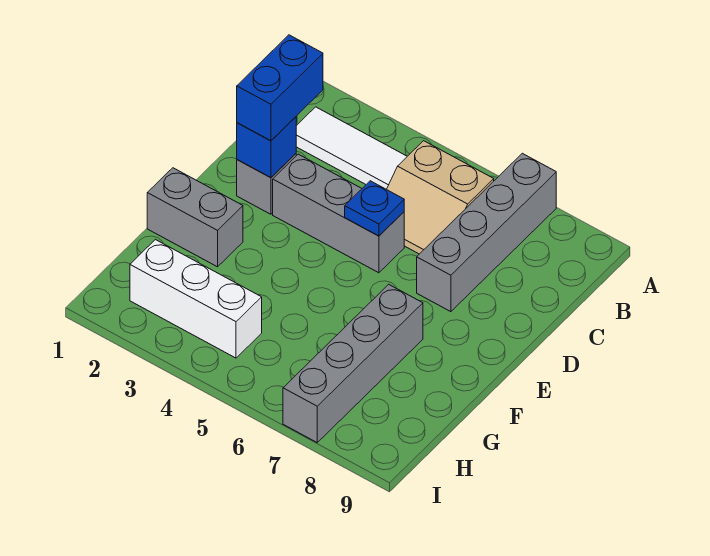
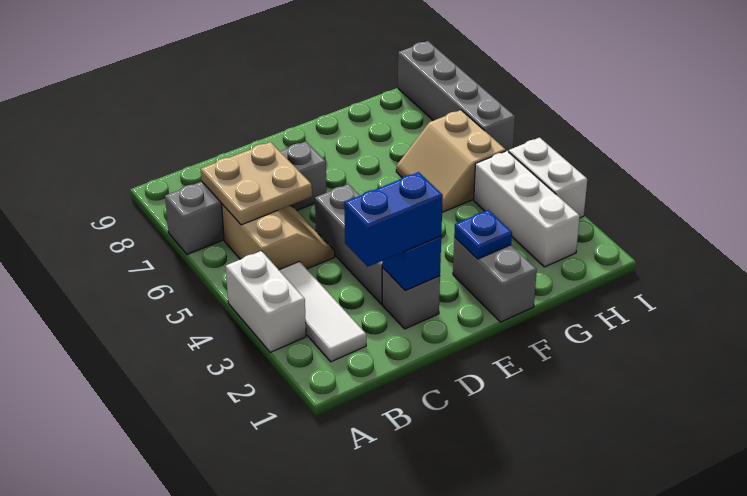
none -> white 1x2 brick [226,251,306,352]
none -> tan 2x2 plate [201,142,312,225]
blue 1x1 plate [345,181,404,236] -> blue 1x1 plate moved to [454,210,512,259]
grey 1x4 brick [283,284,423,442] -> grey 1x4 brick turned to [398,41,515,152]
none -> tan 2x2 slope [396,110,506,212]
none -> white 1x2 brick [509,138,587,218]

